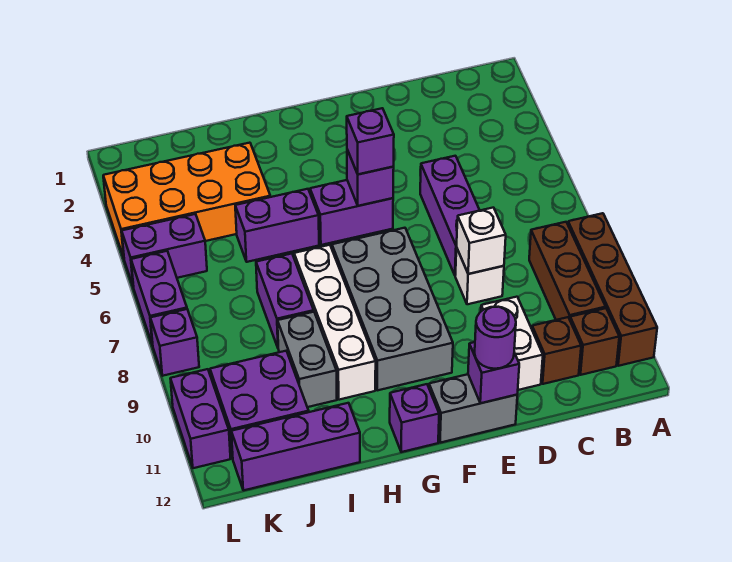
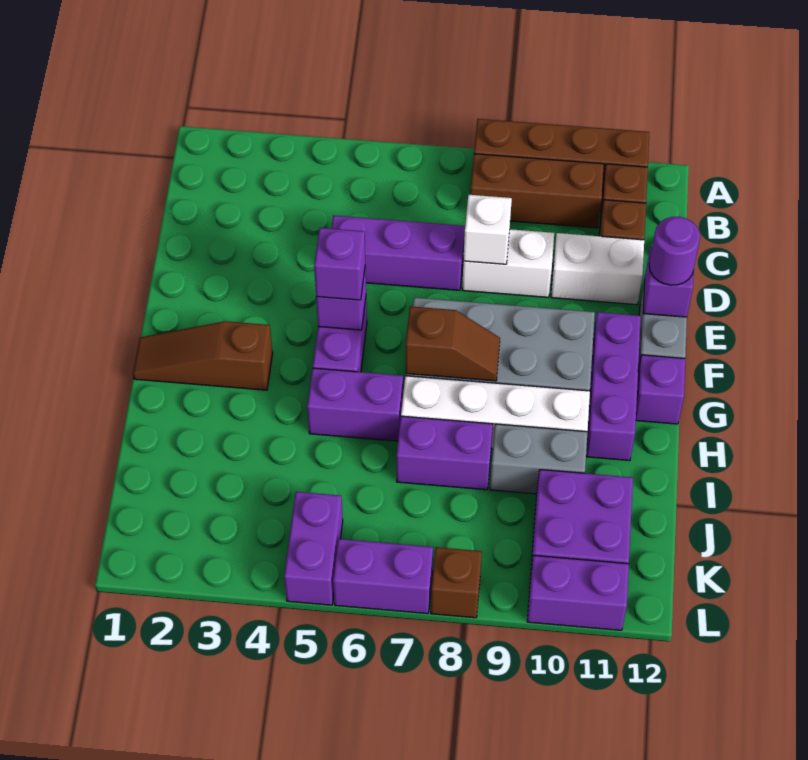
white 1x1 brick [455,248,504,304] -> white 1x2 brick [462,229,554,297]
none -> brown 1x3 slope [133,321,273,390]
none -> brown 1x2 slope [406,306,500,381]
purple 1x2 brick [235,189,319,262] -> purple 1x2 brick turned to [307,368,403,441]
orange 2x4 brick [103,143,270,258] -> none
purple 1x3 brick [231,403,360,490] -> purple 1x3 brick moved to [586,312,641,461]
purple 1x1 brick [150,309,199,376] -> brown 1x1 brick [431,547,482,618]

